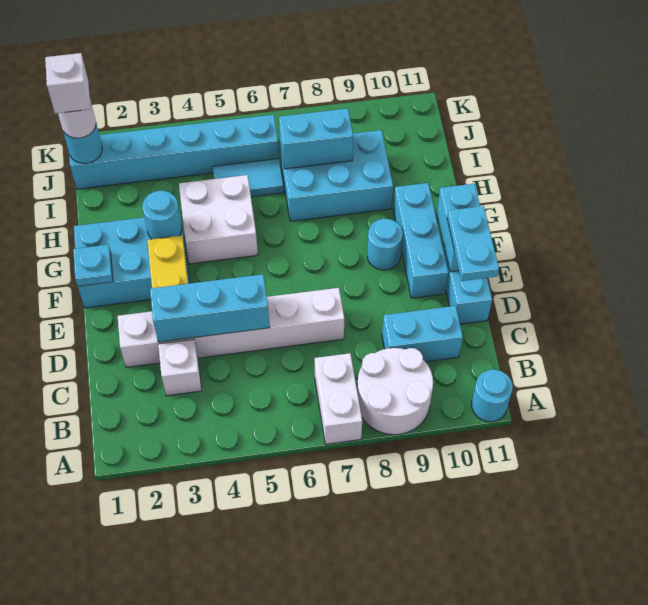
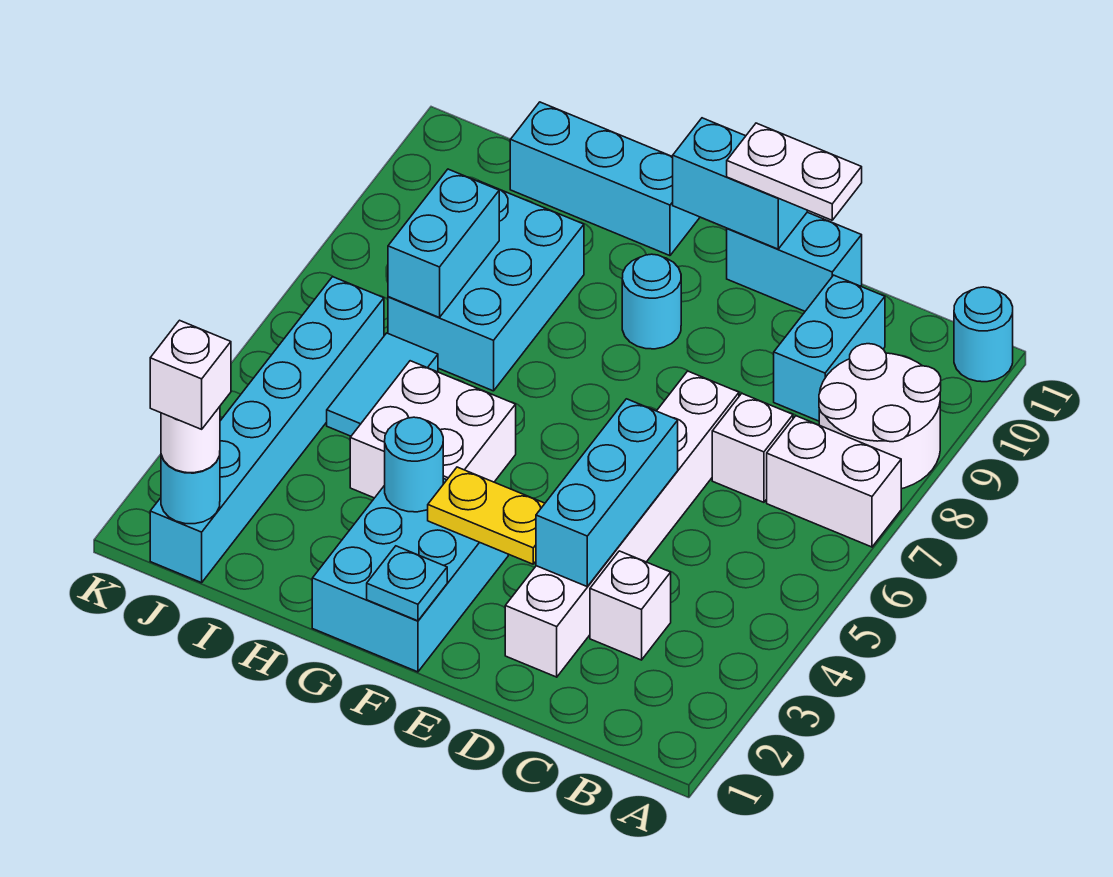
none -> white 1x1 brick [712,394,793,502]
cyan 1x2 plate [447,206,499,281] -> white 1x2 plate [727,123,862,220]
cyan 1x3 brick [393,183,448,298] -> cyan 1x3 brick moved to [510,102,699,256]

